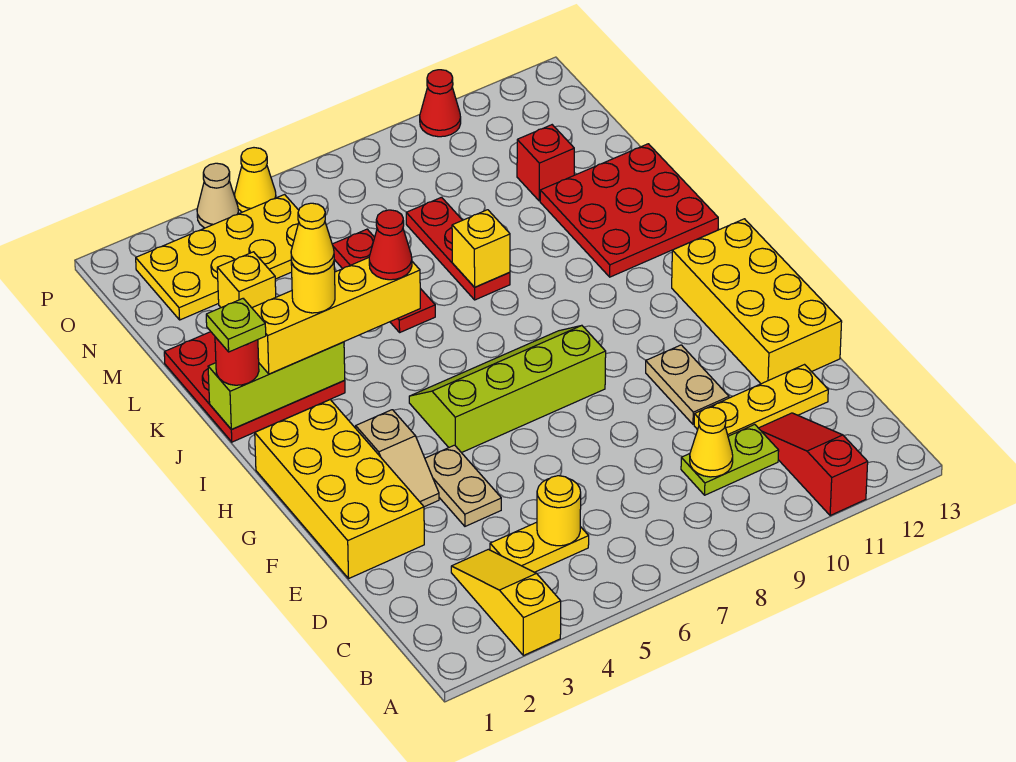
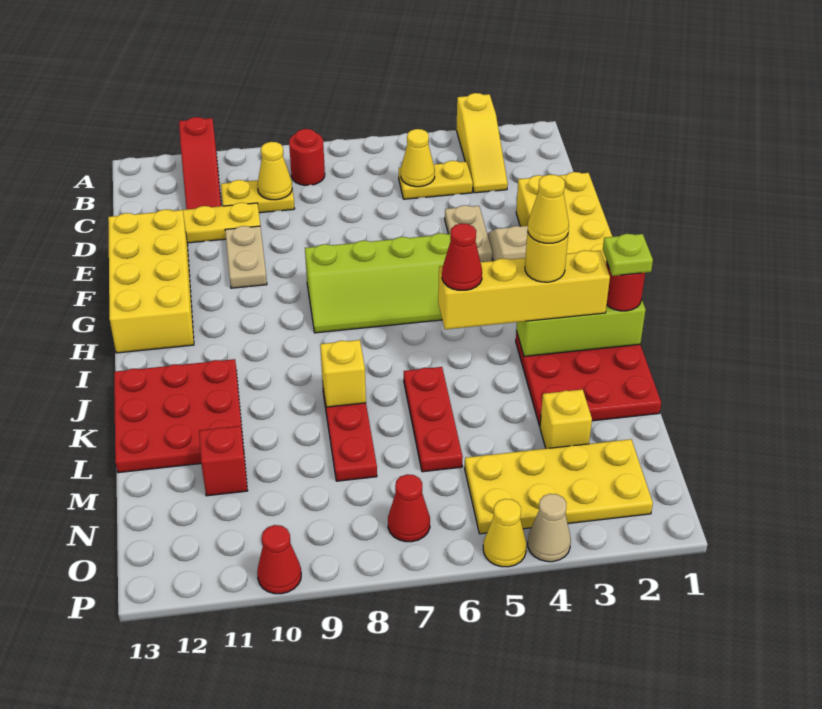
none -> red 1x1 round brick [289,129,325,185]
yellow 1x1 round brick [537,476,581,546] -> yellow 1x1 cone [401,129,435,187]
lime 1x2 plate [681,424,779,495] -> yellow 1x2 plate [221,180,295,213]
none -> red 1x1 cone [388,474,430,542]

